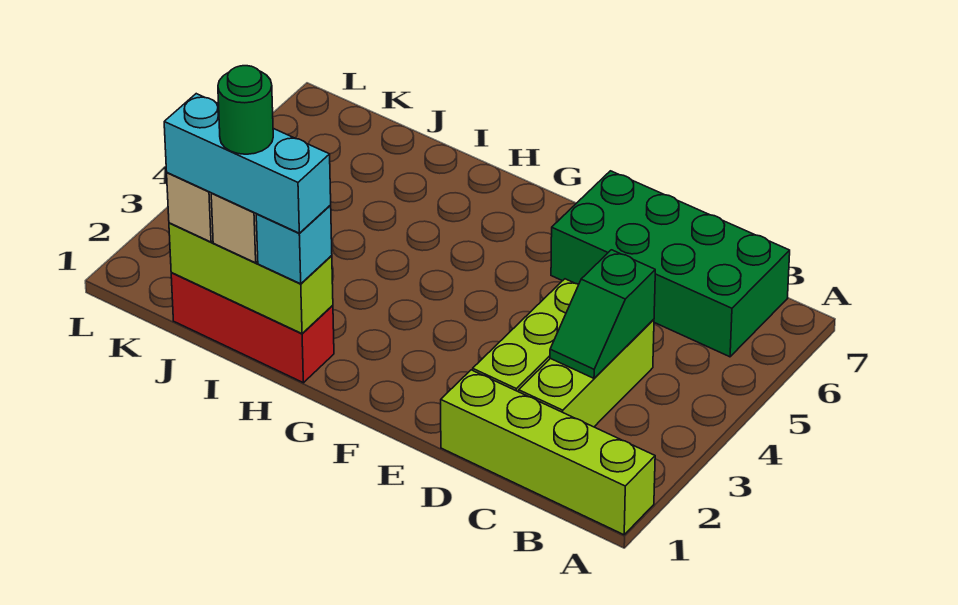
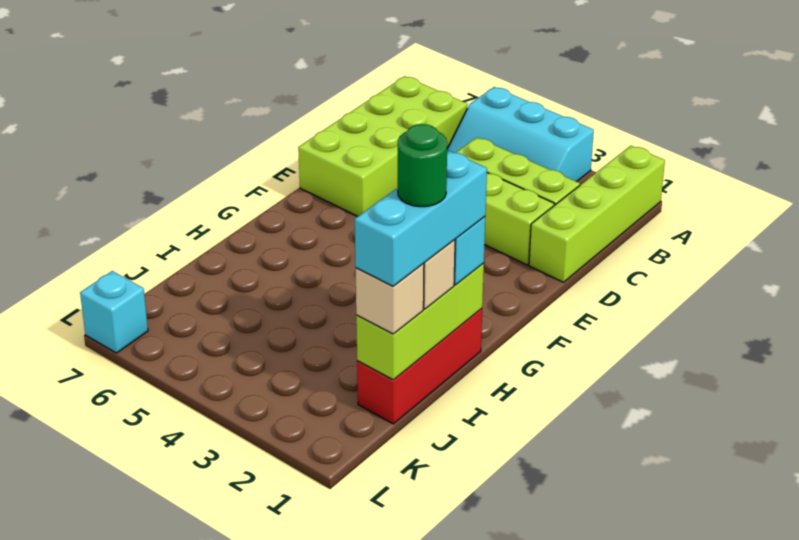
none -> cyan 2x3 slope [447,87,594,182]
green 2x4 brick [551,171,790,357] -> lime 2x4 brick [298,76,467,216]
green 1x2 slope [550,250,655,378] -> none
none -> cyan 1x1 brick [80,271,148,353]

